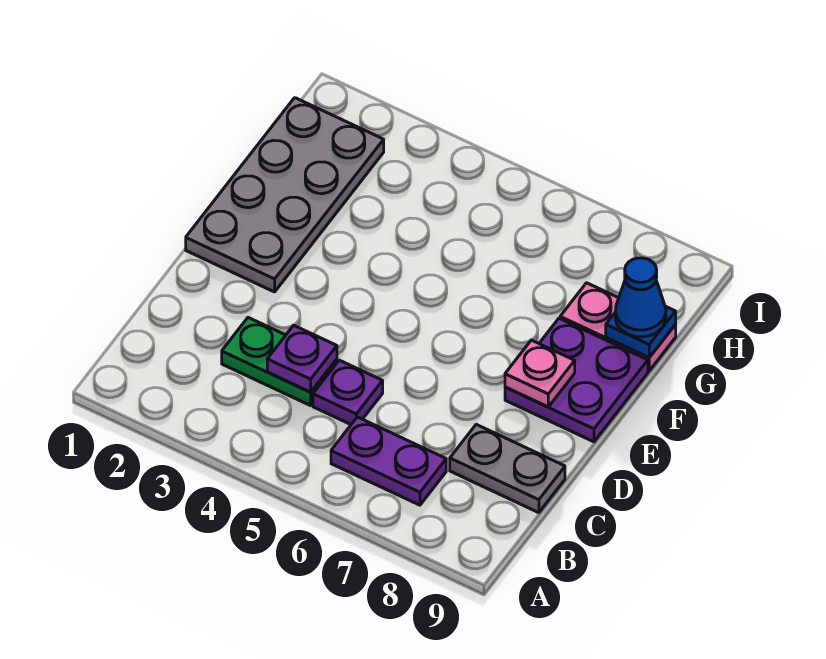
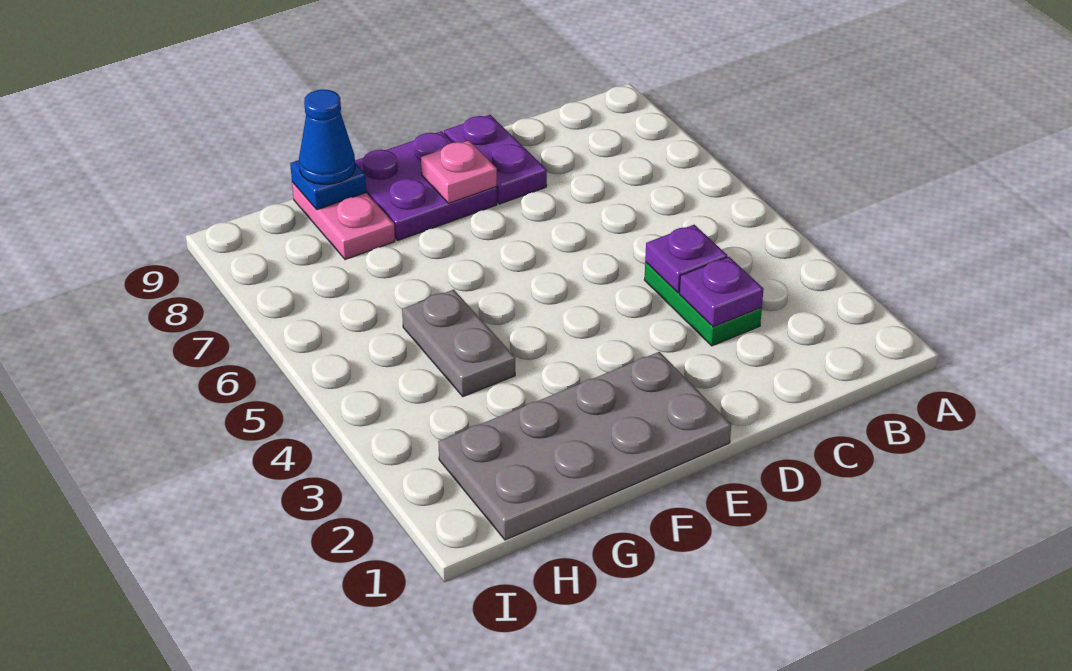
purple 1x2 plate [331,417,446,505] -> purple 1x2 plate moved to [444,115,547,204]
purple 1x1 plate [313,360,383,424] -> purple 1x1 plate moved to [679,257,764,327]
grey 1x2 plate [450,424,565,513] -> grey 1x2 plate moved to [402,290,515,397]

